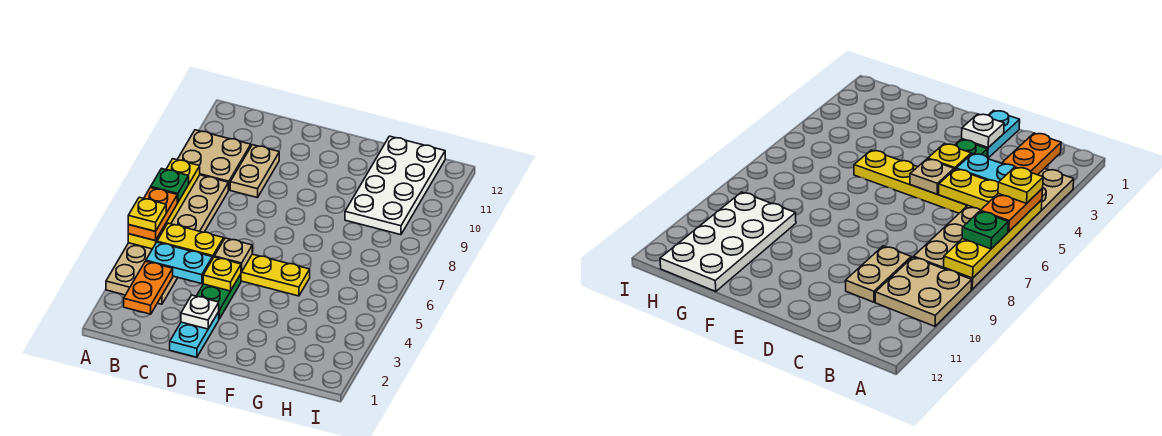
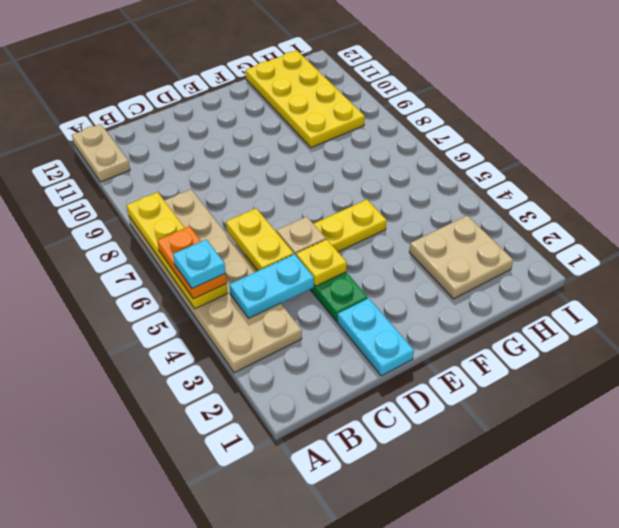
yellow 1x1 plate [128,197,166,231] -> cyan 1x1 plate [173,239,226,288]
green 1x1 plate [151,169,189,202] -> none
tan 2x2 plate [177,130,251,190] -> tan 2x2 plate moved to [409,215,513,299]
orange 1x2 plate [124,261,173,314] -> none
yellow 1x2 plate [157,223,224,259] -> yellow 1x2 plate turned to [226,208,294,271]
tan 1x2 plate [230,145,279,198] -> tan 1x2 plate moved to [72,124,130,182]
white 1x1 plate [181,295,219,329] -> none
white 2x4 plate [345,136,445,235] -> yellow 2x4 plate [246,51,365,148]

